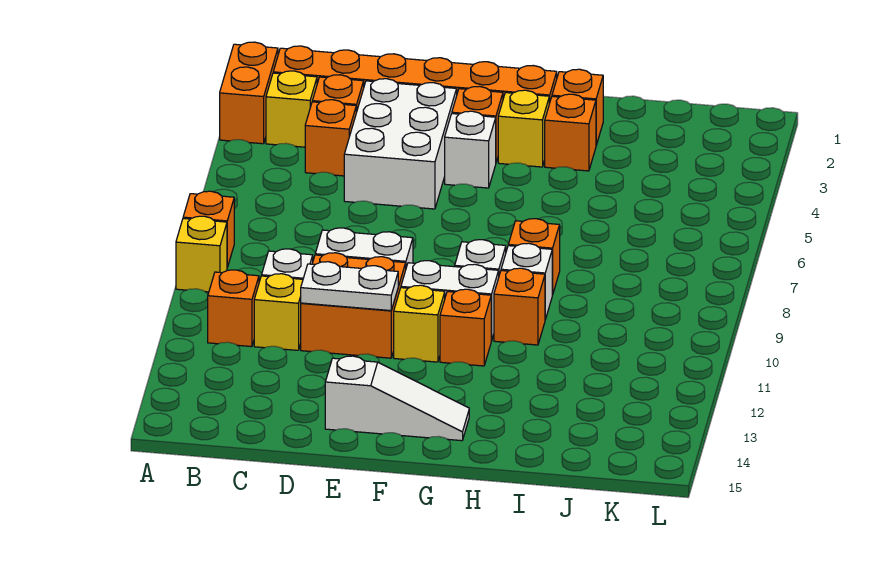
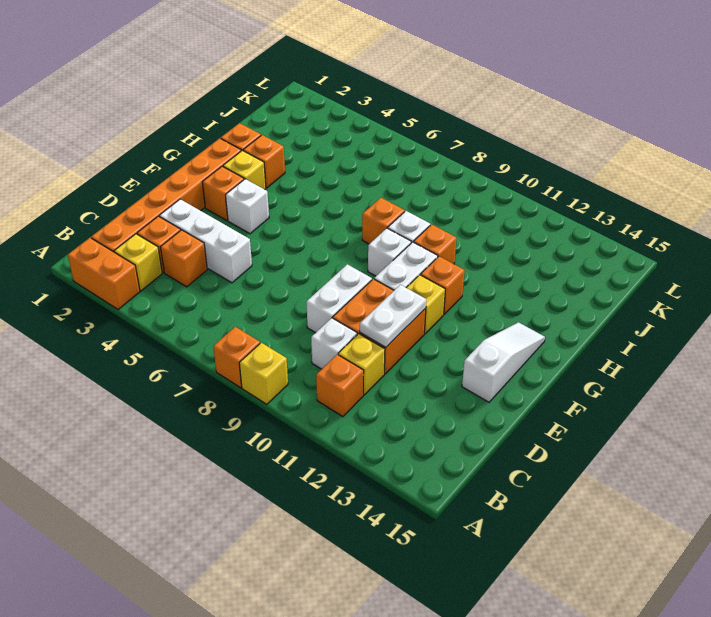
white 2x3 brick [344,79,457,209] -> white 1x3 brick [159,199,252,283]

